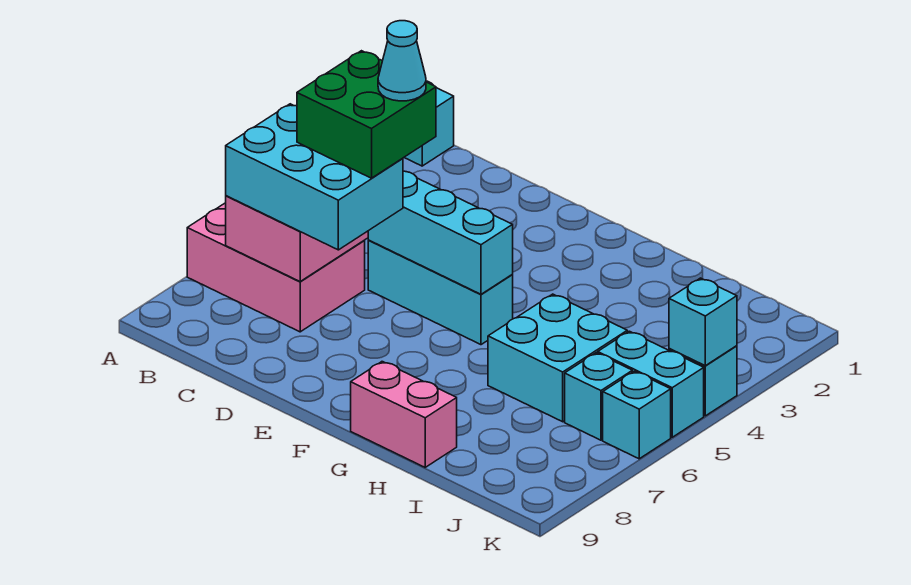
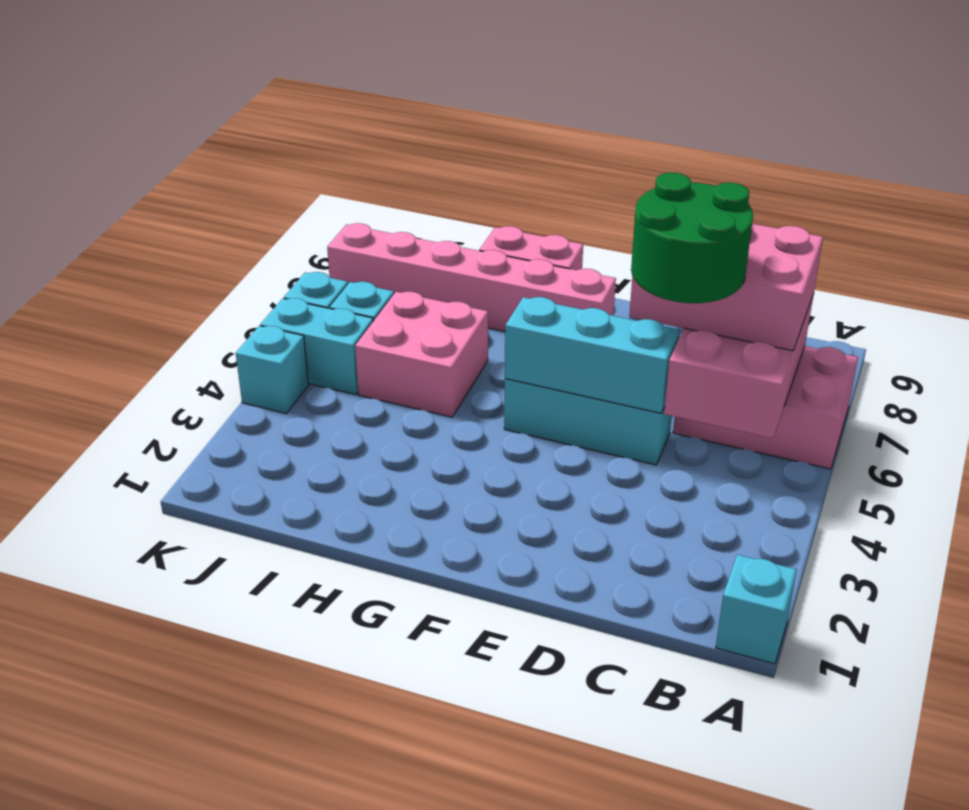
cyan 2x3 brick [226,104,403,250] -> pink 2x3 brick [629,222,823,351]
green 2x2 brick [297,51,436,178] -> green 2x2 round brick [631,173,753,303]
cyan 1x1 cone [378,21,426,101] -> none
none -> pink 1x6 brick [327,223,616,332]
cyan 2x2 brick [488,294,627,422] -> pink 2x2 brick [355,292,488,417]
cyan 1x1 brick [669,278,737,366] -> none

